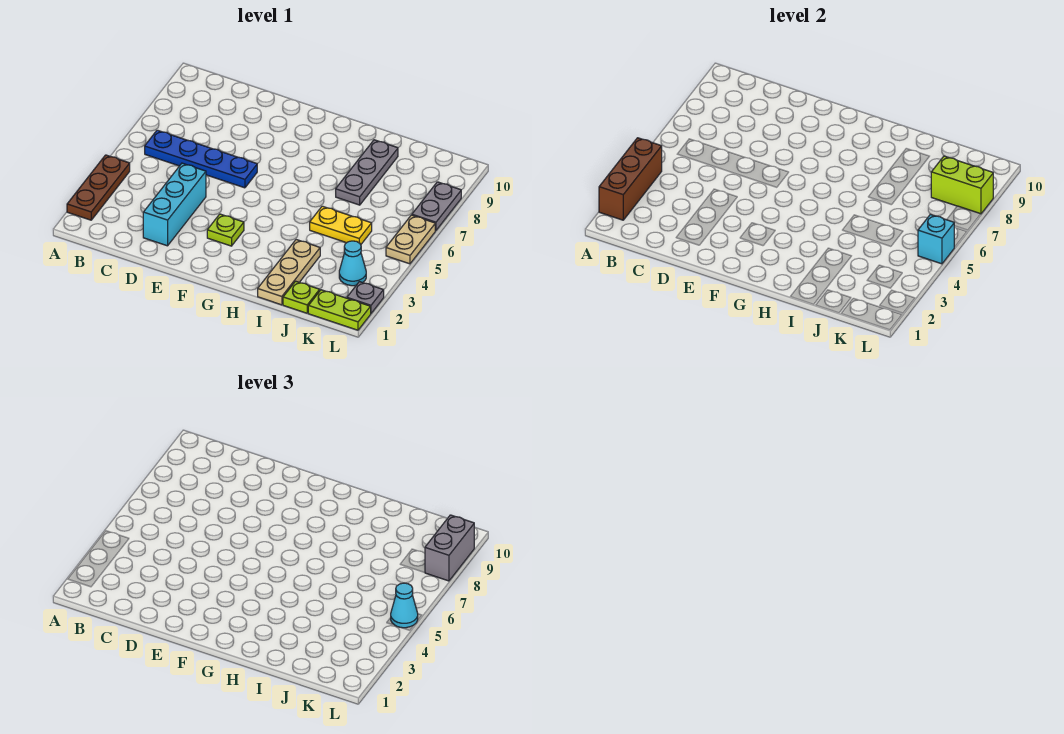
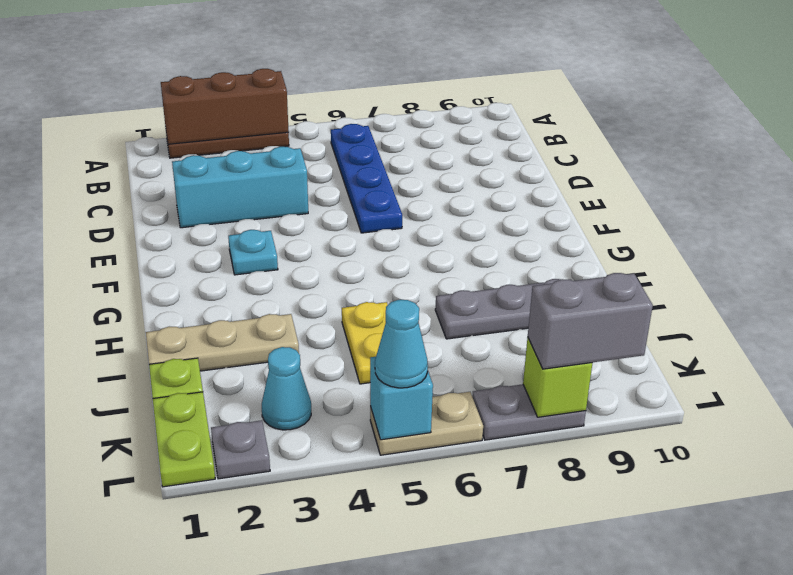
lime 1x1 plate [207,214,244,246] -> cyan 1x1 plate [228,230,278,275]
lime 1x2 brick [931,156,993,214] -> lime 1x1 brick [523,337,592,417]

